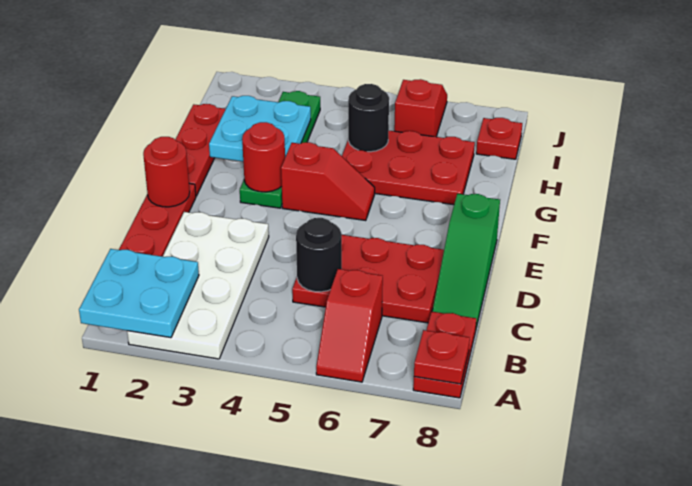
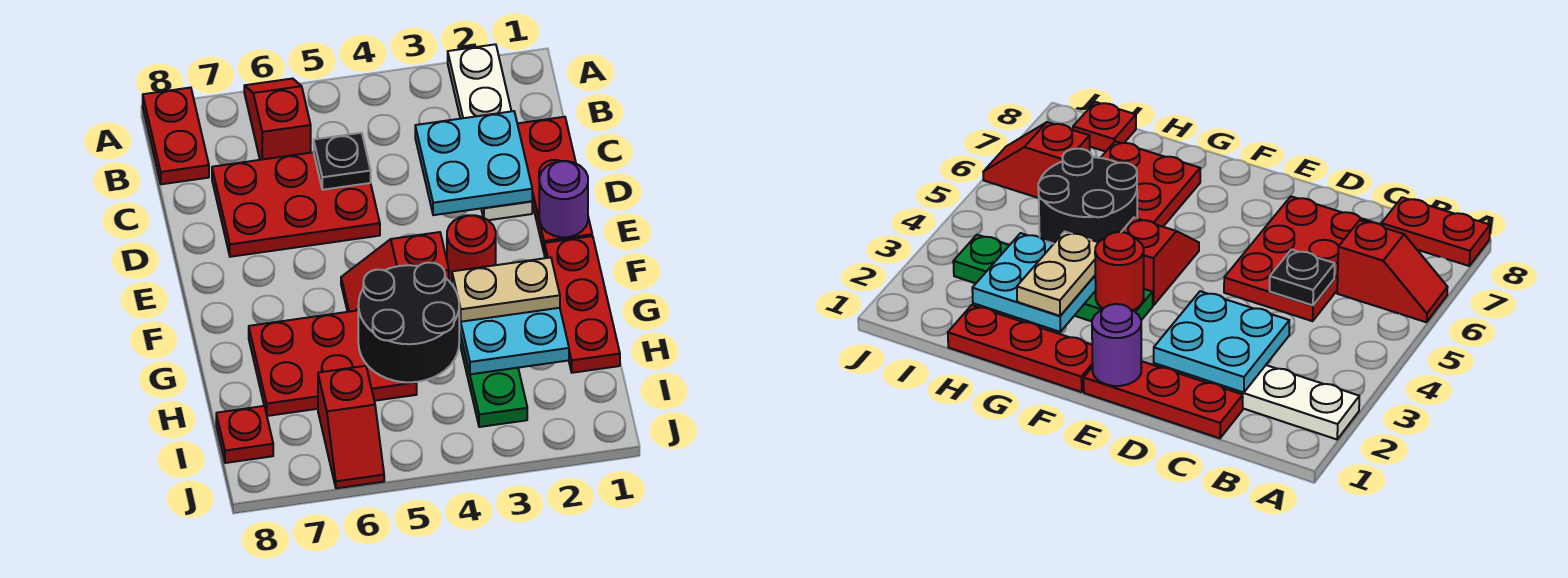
cyan 2x2 plate [79,249,199,338] -> cyan 2x2 plate moved to [415,111,532,215]
white 2x4 plate [127,212,269,359] -> white 1x4 plate [448,44,532,220]
red 1x1 plate [414,330,470,384] -> none
black 1x1 round brick [296,218,342,292] -> black 1x1 plate [314,133,371,190]
green 1x3 slope [432,194,500,328] -> none
red 1x1 round brick [143,137,190,207] -> purple 1x1 round brick [539,161,588,237]
none -> tan 1x2 plate [452,257,560,322]
black 1x1 round brick [348,84,389,152] -> black 2x2 round brick [358,263,459,382]

